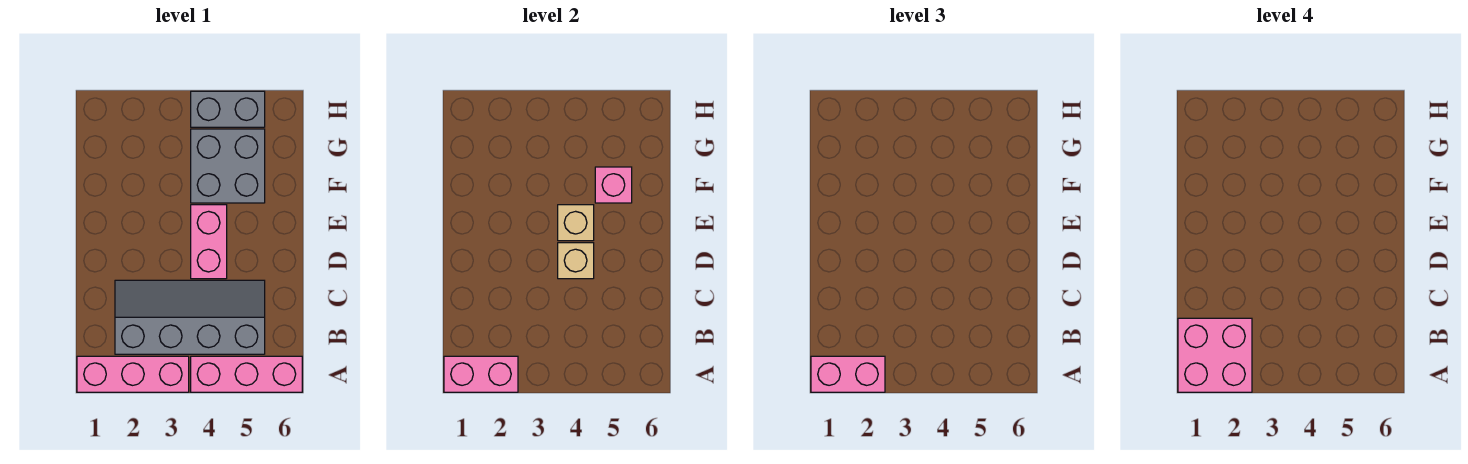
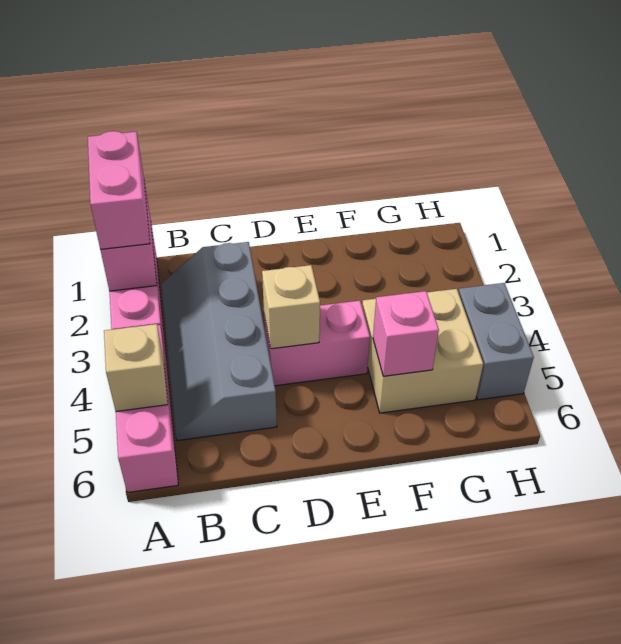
pink 2x2 brick [1178,318,1252,392] -> none
grey 2x4 slope [115,280,265,354] -> grey 2x4 slope turned to [161,242,277,441]
tan 1x1 brick [558,205,594,241] -> tan 1x1 brick moved to [104,324,168,411]
grey 2x2 brick [191,129,265,203] -> tan 2x2 brick [362,289,483,413]

